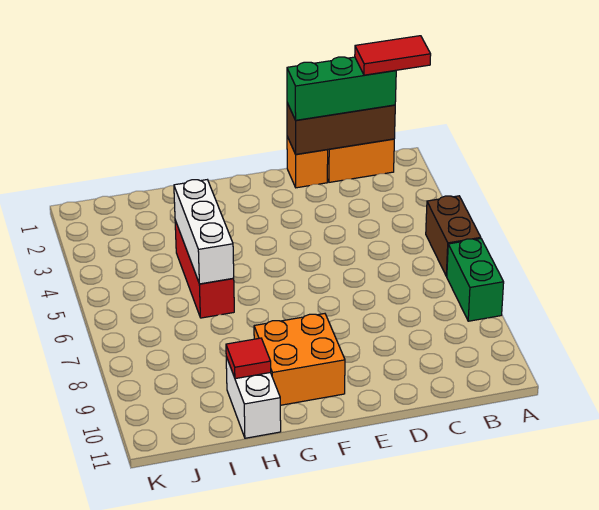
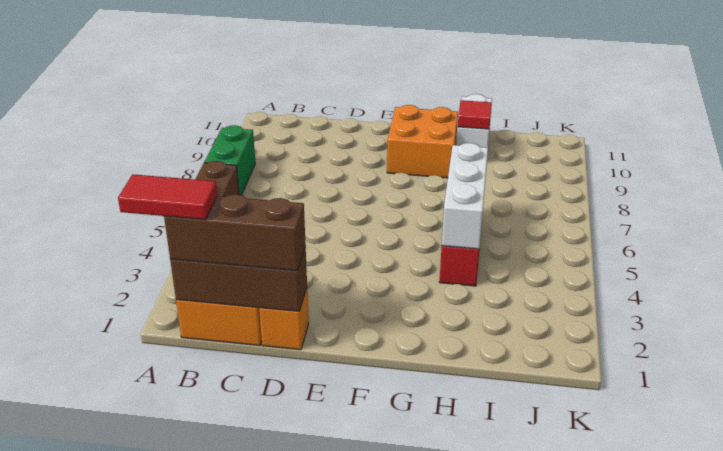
green 1x3 brick [287,57,396,120] -> brown 1x3 brick [164,194,306,271]

